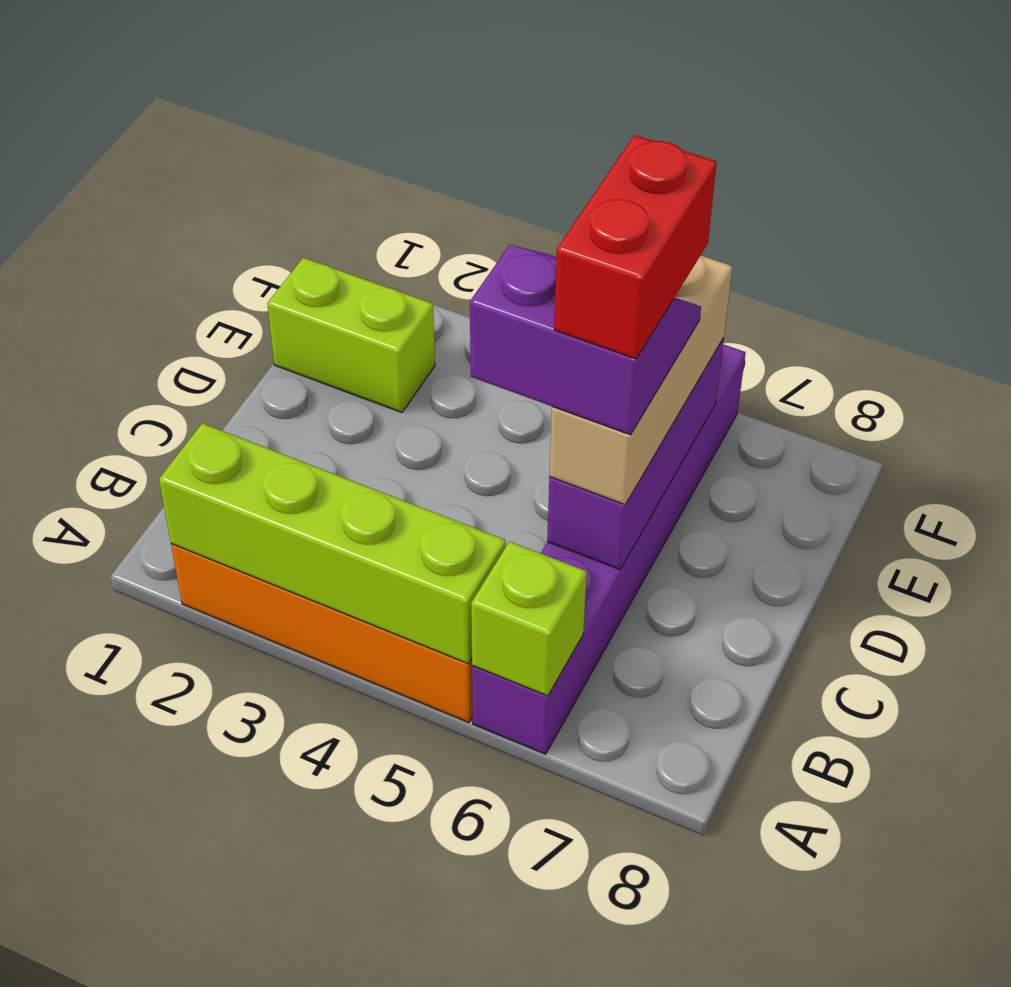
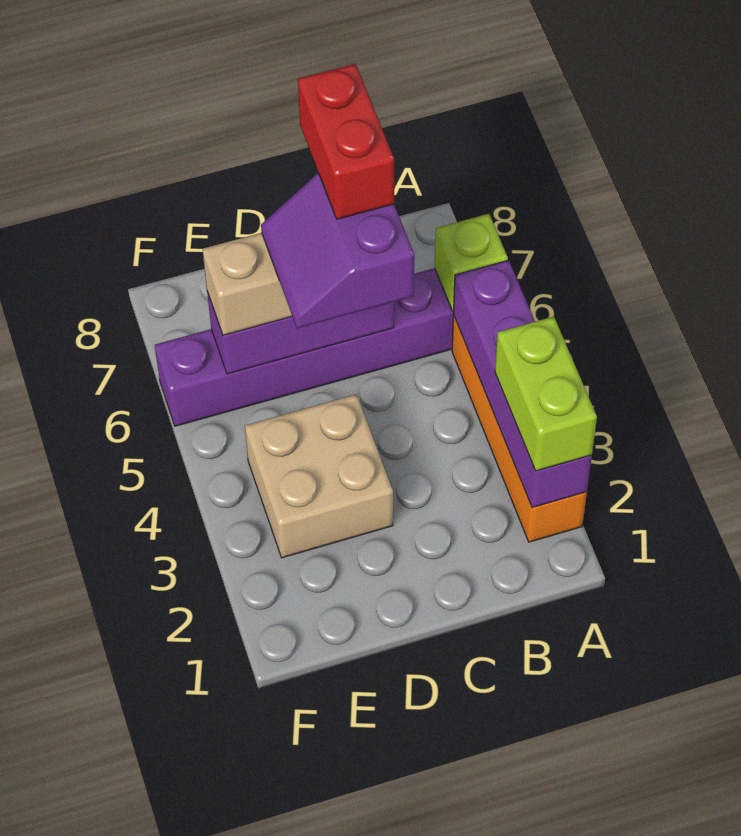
lime 1x4 brick [159,423,506,664] -> purple 1x4 brick [453,260,592,508]
red 1x2 brick [554,135,717,359] -> red 1x2 brick turned to [298,64,394,219]
none -> tan 2x2 brick [245,394,393,558]
lime 1x2 brick [267,258,435,413] -> lime 1x2 brick moved to [495,317,597,471]

